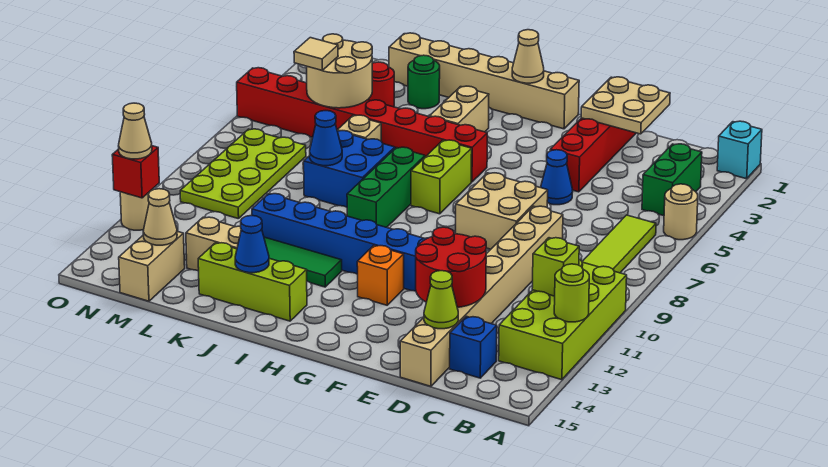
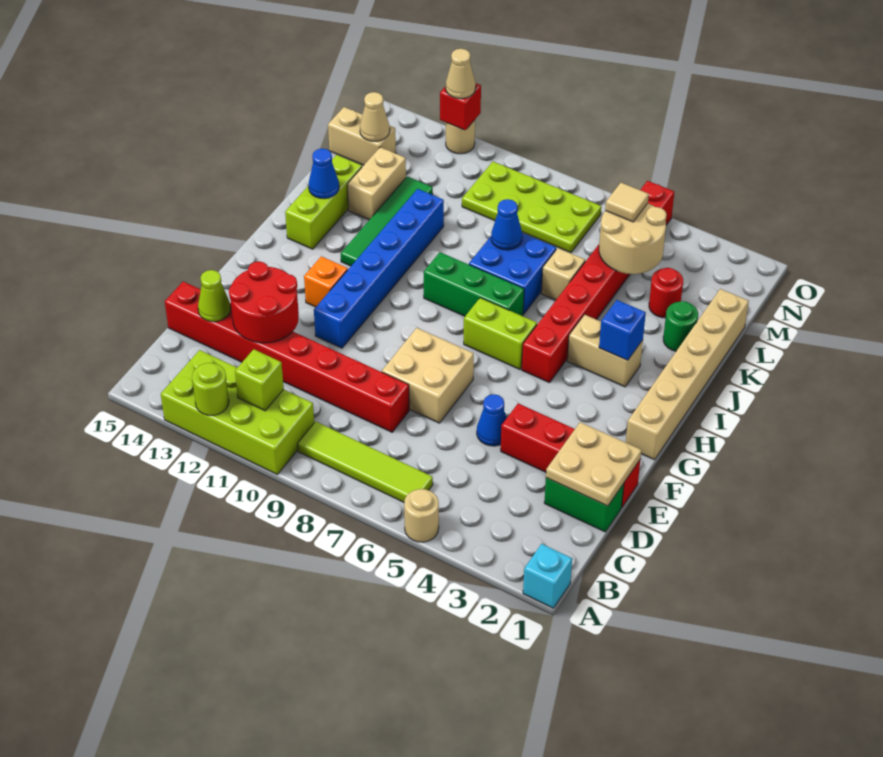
green 1x2 brick [642,144,702,216] -> green 1x2 brick moved to [544,478,624,532]
blue 1x1 brick [450,316,497,378] -> blue 1x1 brick moved to [599,300,646,360]
tan 1x8 brick [400,206,563,386] -> red 1x8 brick [165,282,409,432]
tan 1x1 cone [512,30,544,83] -> none

